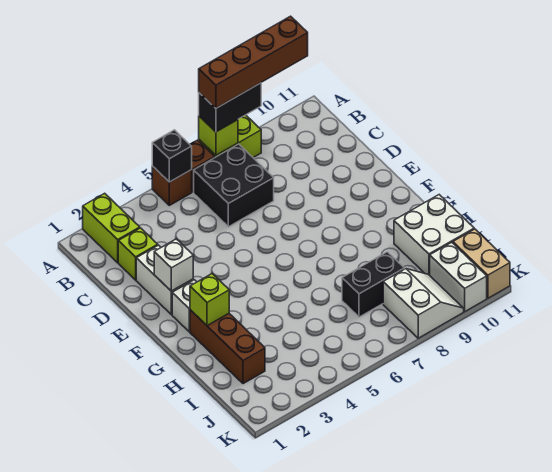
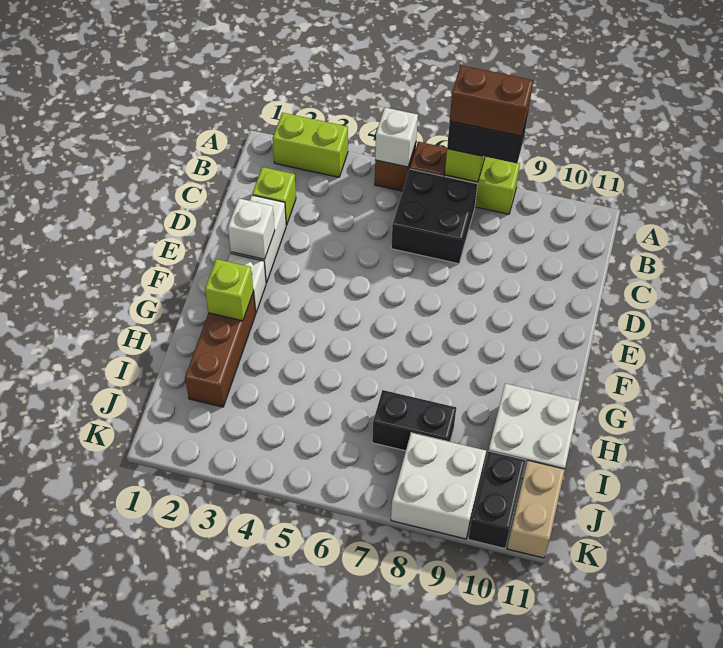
lime 1x2 brick [83,193,140,263] -> lime 1x2 brick turned to [273,113,348,177]
black 1x1 brick [152,130,192,182] -> white 1x1 brick [375,108,418,167]
brown 1x4 brick [199,16,308,108] -> brown 1x2 brick [450,65,533,136]
white 2x2 slope [383,269,464,338] -> white 2x2 brick [391,433,486,539]
white 1x2 brick [430,242,487,311] -> black 1x2 brick [468,451,525,548]

